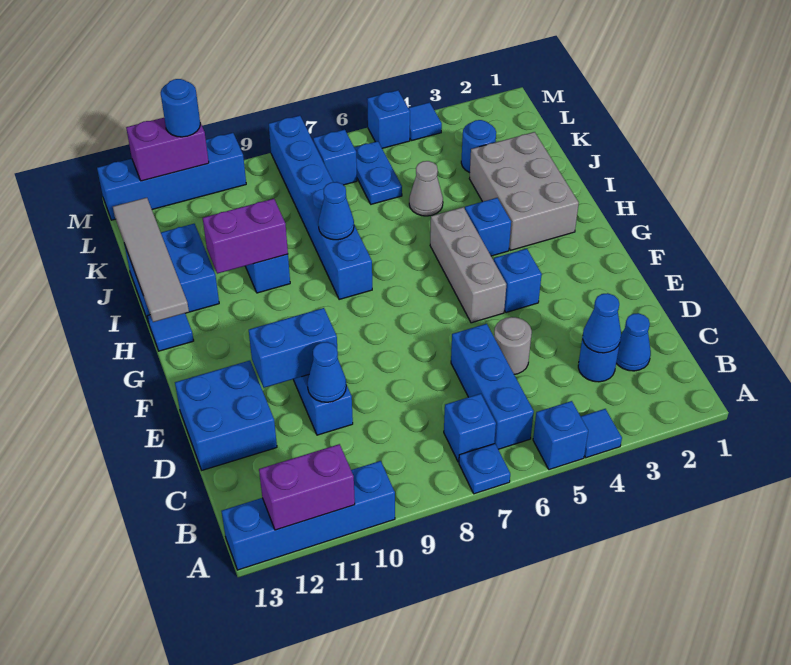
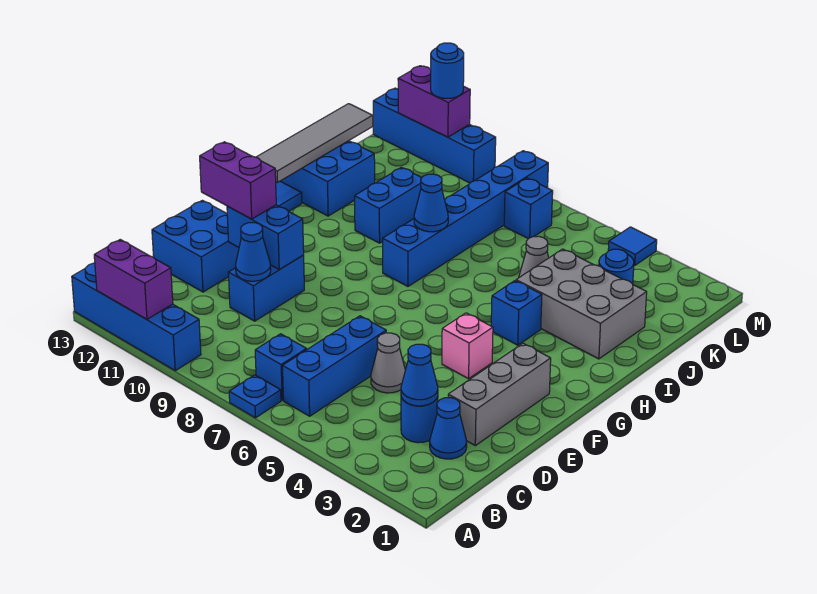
blue 1x1 tile [581,409,622,458] -> none
blue 1x1 brick [533,401,588,470] -> none
grey 1x1 round brick [494,317,532,374] -> grey 1x1 cone [371,333,405,393]
blue 1x1 brick [494,249,542,312] -> pink 1x1 brick [442,313,493,379]
grey 1x3 brick [430,207,506,323] -> grey 1x3 brick moved to [448,343,551,446]
grey 2x3 brick [469,132,579,250] -> grey 2x3 brick turned to [516,249,647,359]
purple 1x2 brick [203,199,288,274] -> purple 1x2 brick moved to [200,142,276,219]
blue 1x2 plate [354,141,402,204] -> none
blue 1x1 brick [367,90,410,148] -> none

